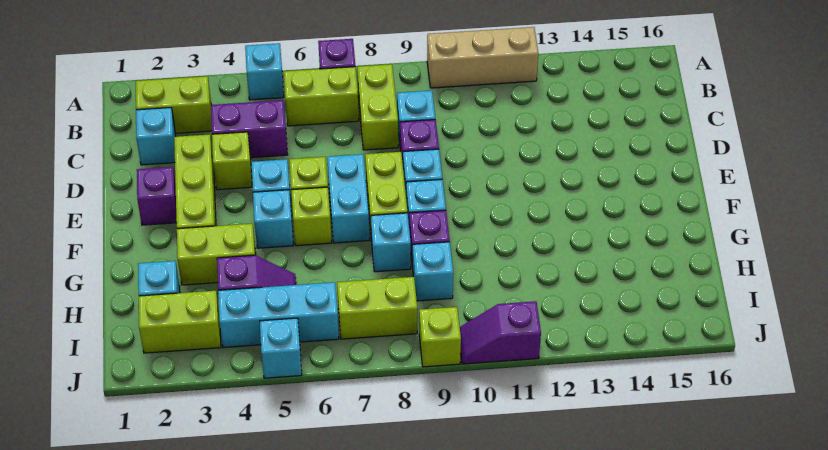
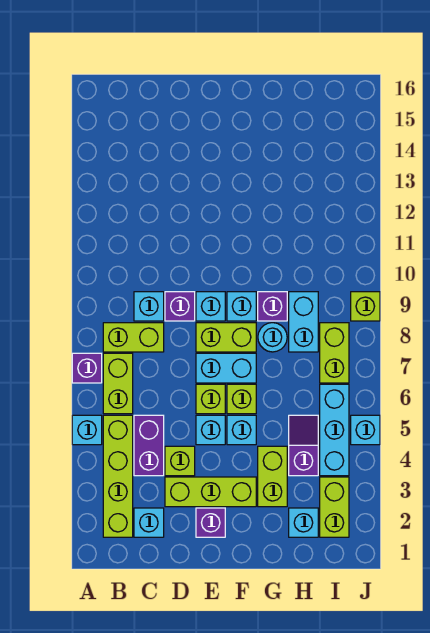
tan 1x3 brick [427,27,538,88] -> none
lime 1x2 brick [136,76,212,133] -> lime 1x4 brick [103,415,133,537]
cyan 1x1 brick [371,213,411,272] -> cyan 1x1 round brick [258,323,287,352]
cyan 1x1 brick [413,242,453,301] -> cyan 1x2 brick [289,292,318,352]
purple 1x2 slope [460,301,541,364] -> none

